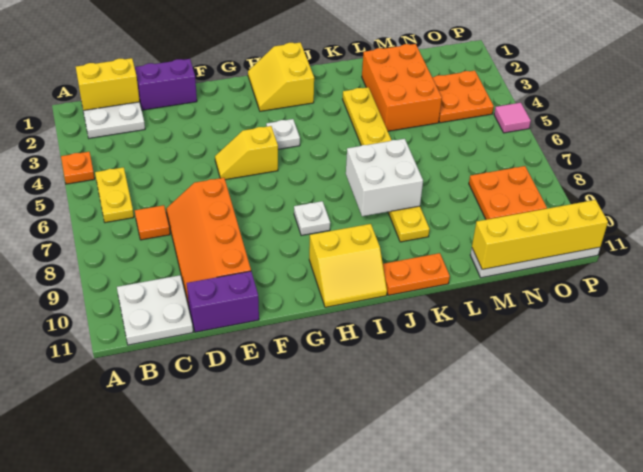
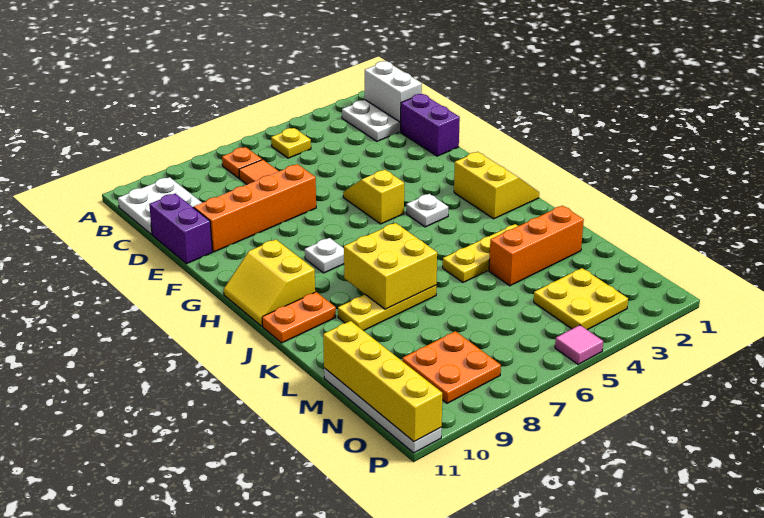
orange 1x1 plate [61,152,95,184] -> orange 1x1 plate moved to [222,147,262,178]
yellow 1x2 brick [76,58,140,111] -> white 1x2 brick [365,61,422,122]
yellow 1x2 plate [95,167,134,223] -> yellow 1x1 plate [271,128,311,158]
yellow 2x2 slope [248,42,314,111] -> yellow 2x2 slope turned to [454,152,539,219]
white 2x2 brick [346,139,423,216] -> yellow 2x2 brick [344,223,437,309]
orange 1x2 plate [383,253,450,295] -> orange 1x2 plate turned to [262,292,336,343]
orange 2x3 brick [362,44,442,131] -> orange 1x3 brick [489,206,584,286]
orange 2x2 plate [432,71,494,123] -> yellow 2x2 plate [534,268,628,330]

